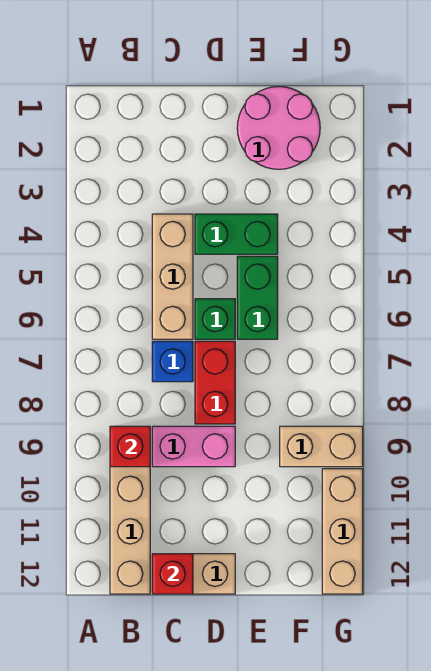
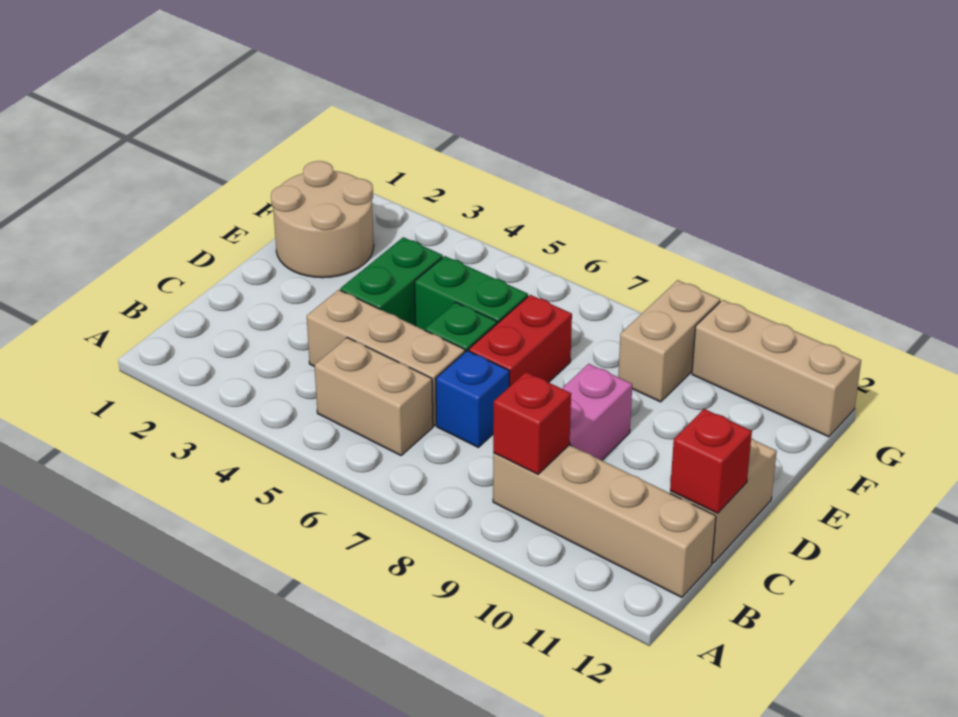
none -> tan 1x2 brick [315,338,433,455]
red 1x2 brick [195,341,235,424] -> red 1x2 brick turned to [469,295,572,387]
pink 2x2 round brick [237,87,320,169] -> tan 2x2 round brick [271,161,374,278]

